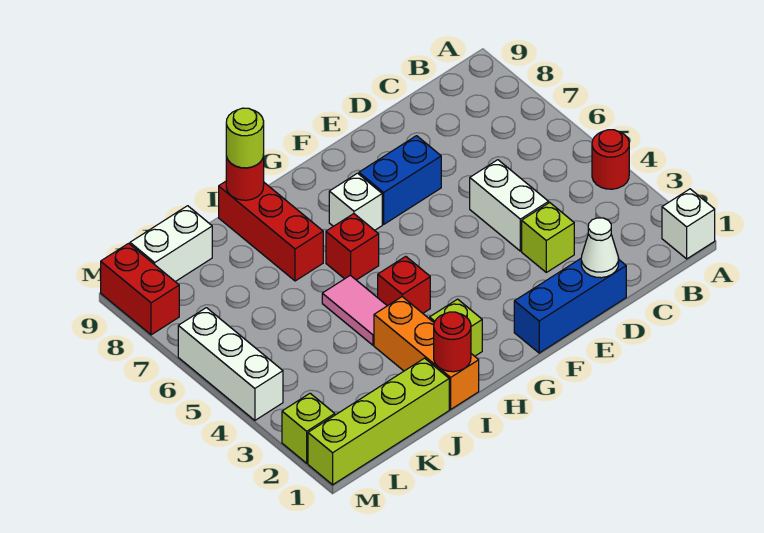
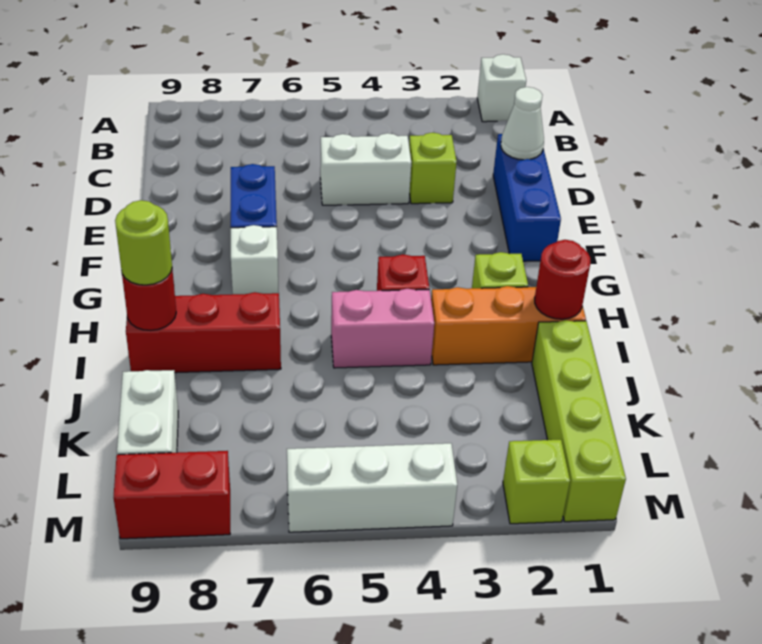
red 1x1 round brick [592,130,629,189] -> none
red 1x1 brick [326,214,379,280] -> none
pink 1x2 tile [322,275,387,345] -> pink 1x2 brick [331,289,434,368]

